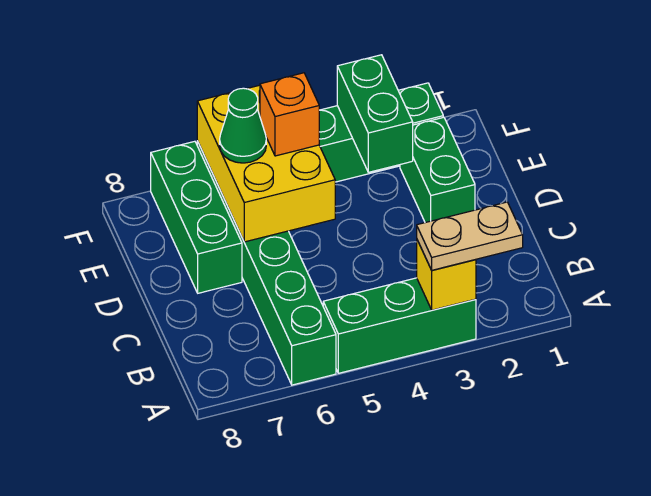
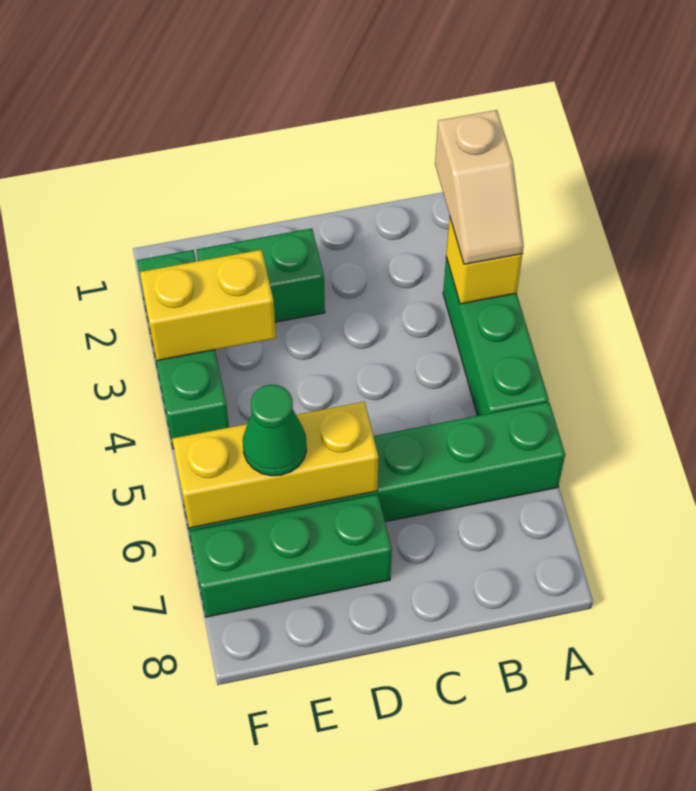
tan 1x2 plate [417,202,523,270] -> tan 1x2 slope [435,110,524,264]
yellow 2x3 brick [197,85,335,242] -> yellow 1x3 brick [172,402,379,528]
green 1x2 brick [337,55,413,172] -> yellow 1x2 brick [140,250,276,361]
orange 1x1 brick [260,73,319,156] -> none

